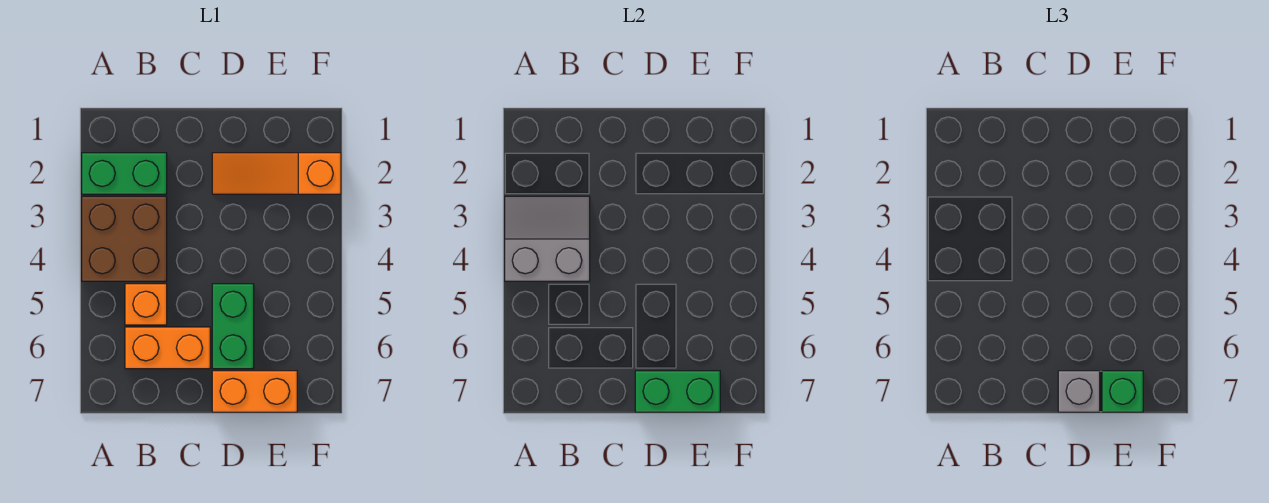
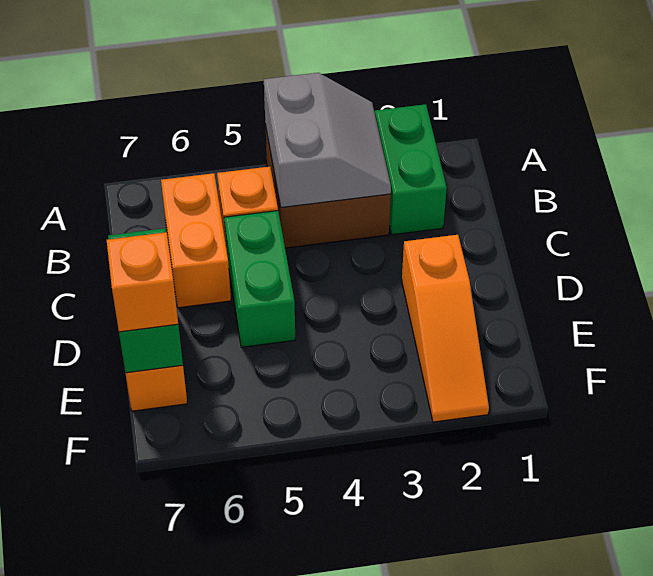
orange 1x3 slope [212,153,341,194] -> orange 1x3 slope turned to [402,235,489,422]
green 1x2 brick [212,284,254,369] -> green 1x2 brick turned to [224,211,295,347]
grey 1x1 brick [1058,371,1100,412] -> none
green 1x1 brick [1102,371,1143,412] -> orange 1x1 brick [107,232,178,332]

